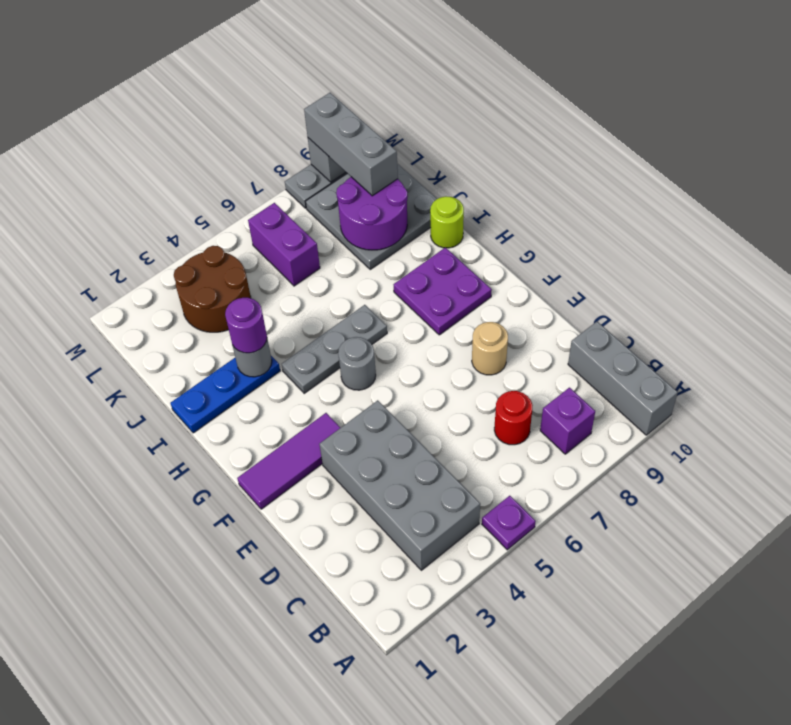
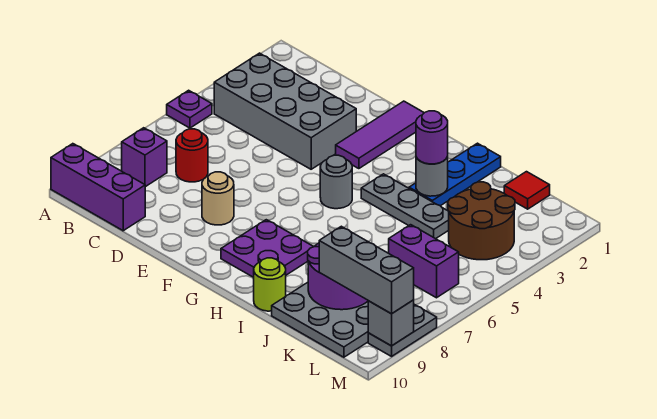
grey 1x3 brick [568,322,678,435] -> purple 1x3 brick [51,144,145,231]
grey 1x3 plate [282,305,387,393] -> grey 1x3 plate turned to [361,174,449,239]
none -> red 1x1 tile [504,172,550,209]

